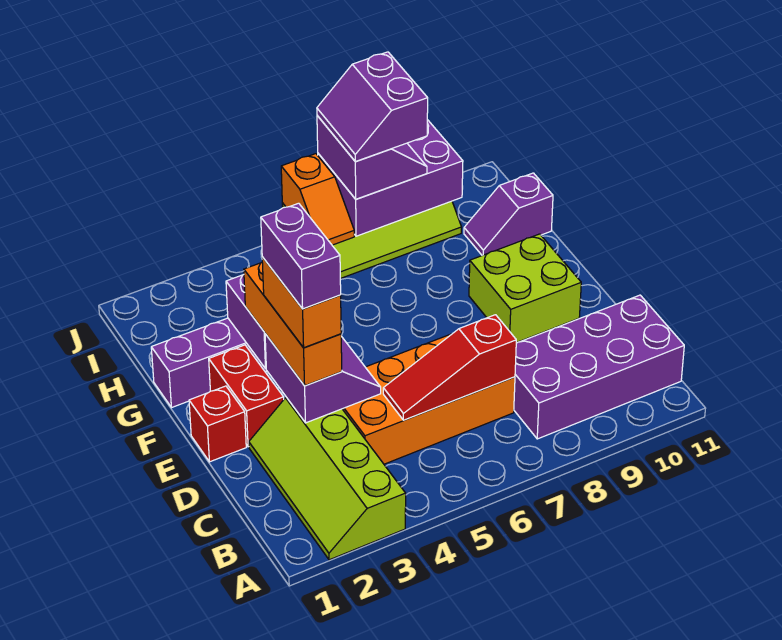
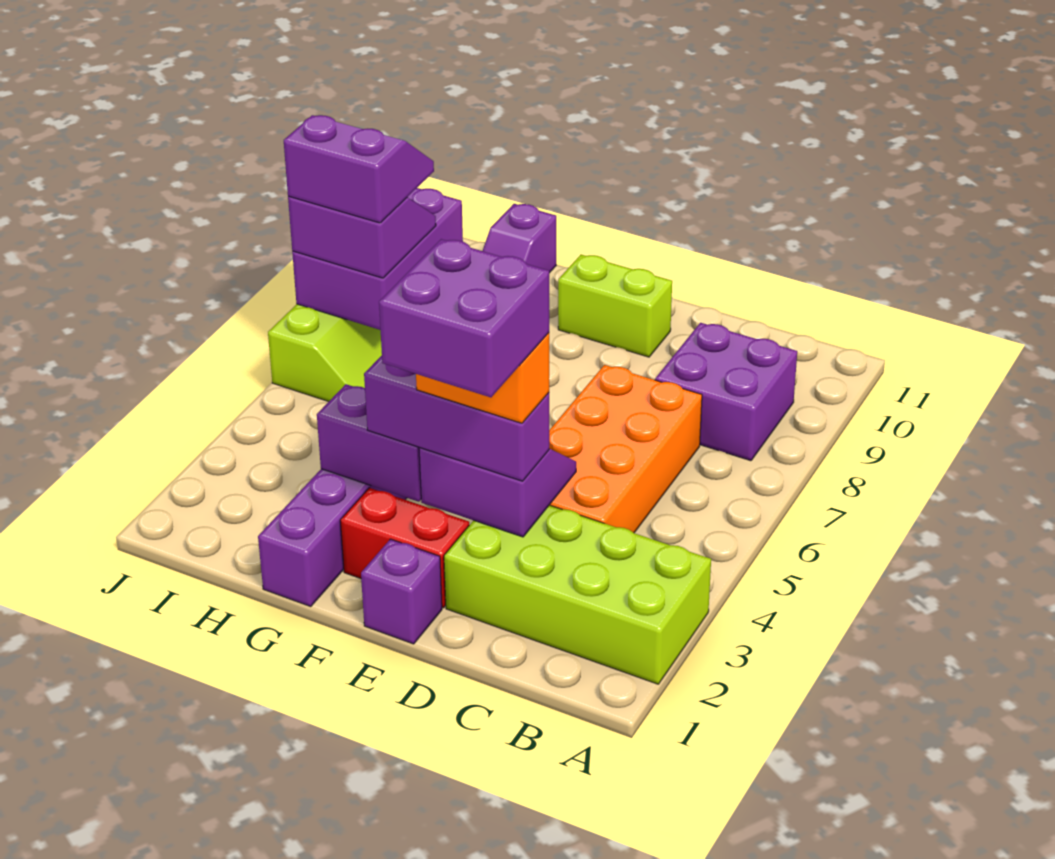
lime 2x4 slope [249,397,406,560] -> lime 2x4 brick [444,505,711,684]
purple 2x4 brick [514,295,684,439] -> purple 2x2 brick [655,323,797,461]
red 1x3 slope [383,315,516,420] -> none
orange 1x3 brick [244,263,342,386] -> purple 1x3 brick [364,356,549,481]
purple 1x2 brick [261,203,341,309] -> purple 2x2 brick [379,239,549,397]
red 1x1 brick [189,386,246,462] -> purple 1x1 brick [361,539,442,644]
lime 2x2 brick [469,234,581,343] -> lime 1x2 brick [558,255,672,357]
orange 1x2 slope [281,154,354,245] -> none
purple 2x2 slope [317,52,428,162] -> purple 2x2 slope turned to [284,115,434,223]

